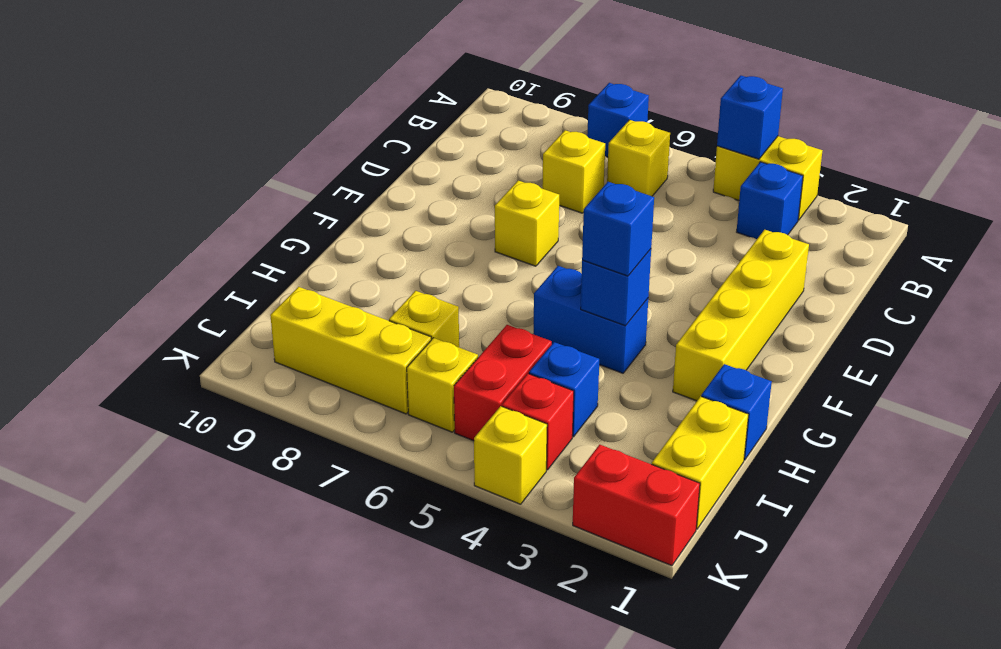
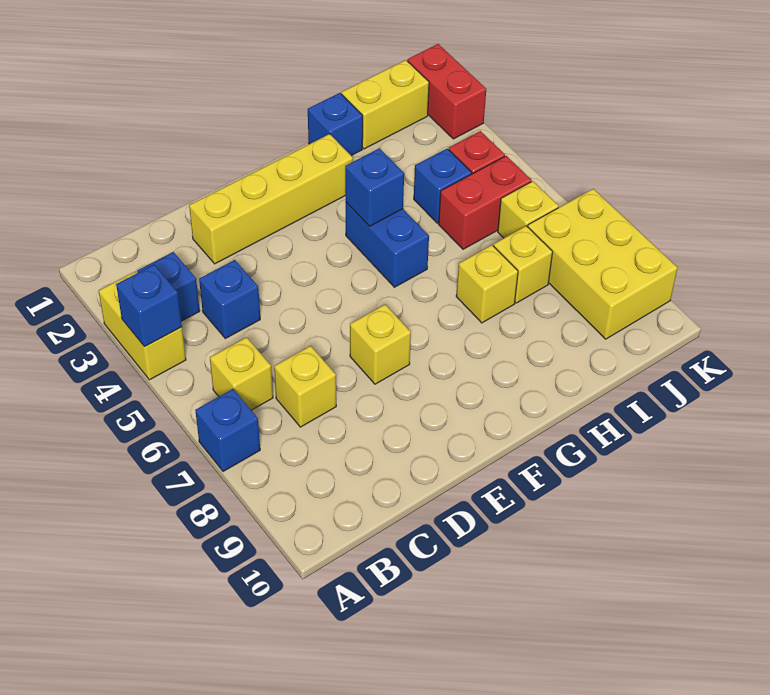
blue 1x1 brick [582,182,654,276] -> blue 1x1 brick moved to [199,260,260,338]
yellow 1x3 brick [270,287,431,414] -> yellow 2x3 brick [528,189,677,339]
yellow 1x1 brick [474,406,547,504] -> yellow 1x1 brick moved to [456,245,518,323]

